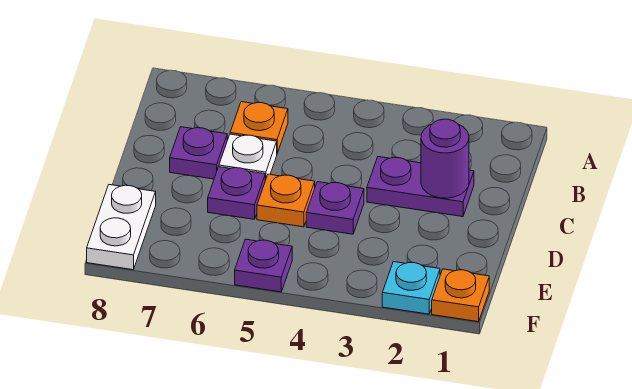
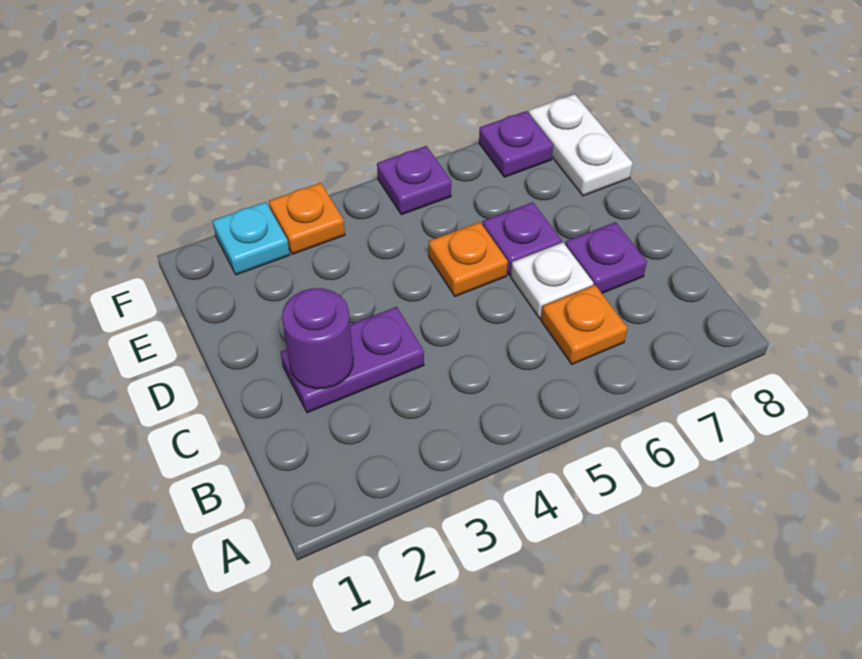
purple 1x1 plate [306,182,364,234] -> purple 1x1 plate moved to [479,111,553,177]
orange 1x1 plate [432,269,489,322] -> orange 1x1 plate moved to [269,183,345,254]

